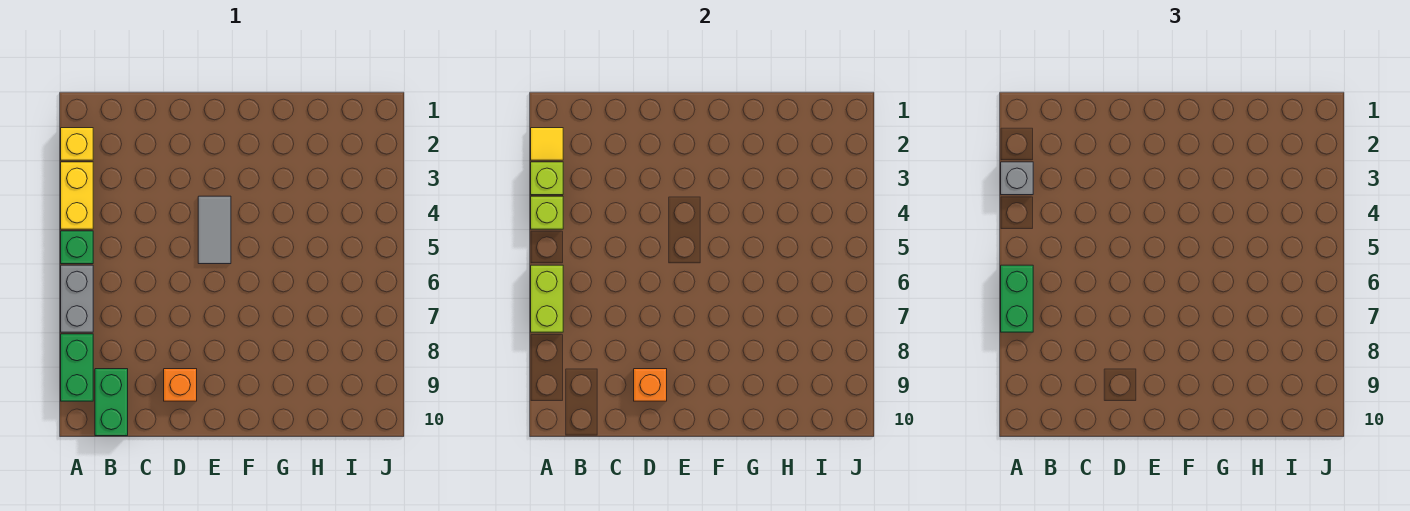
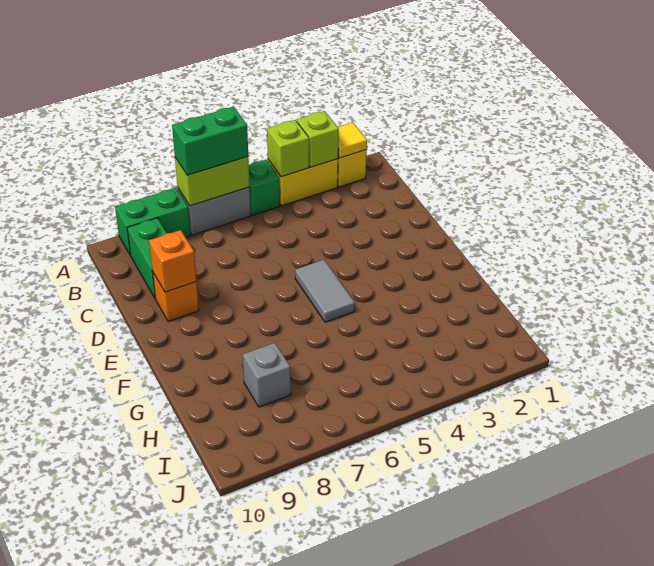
grey 1x1 brick [1001,162,1033,195] -> grey 1x1 brick moved to [243,343,291,407]
green 1x2 brick [95,369,128,436] -> green 1x2 brick turned to [127,218,167,299]
grey 1x2 tile [198,196,231,264] -> grey 1x2 tile turned to [295,260,355,322]

